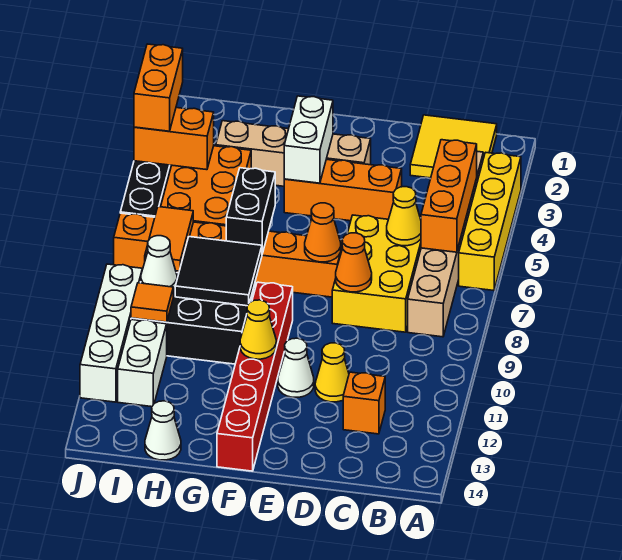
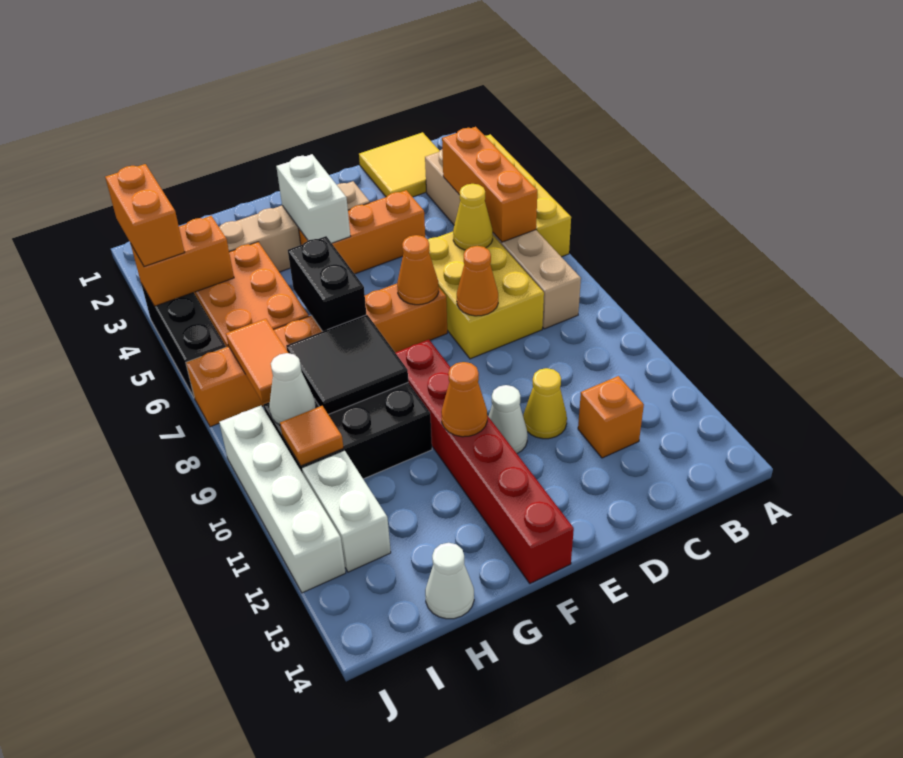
yellow 1x1 cone [240,300,276,359] -> orange 1x1 cone [441,362,487,437]

